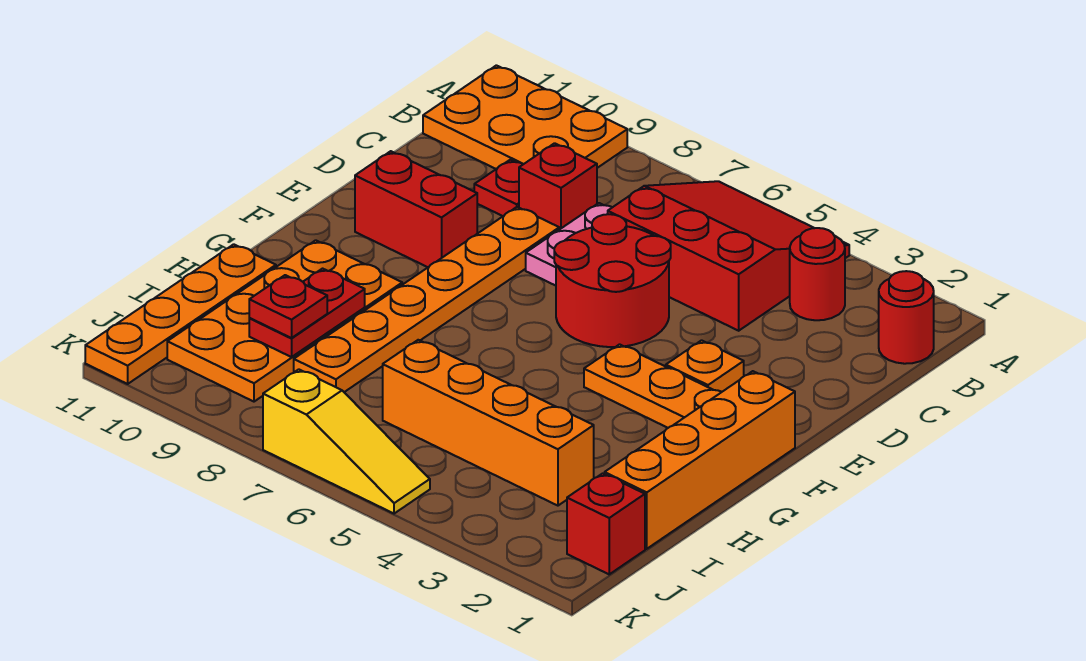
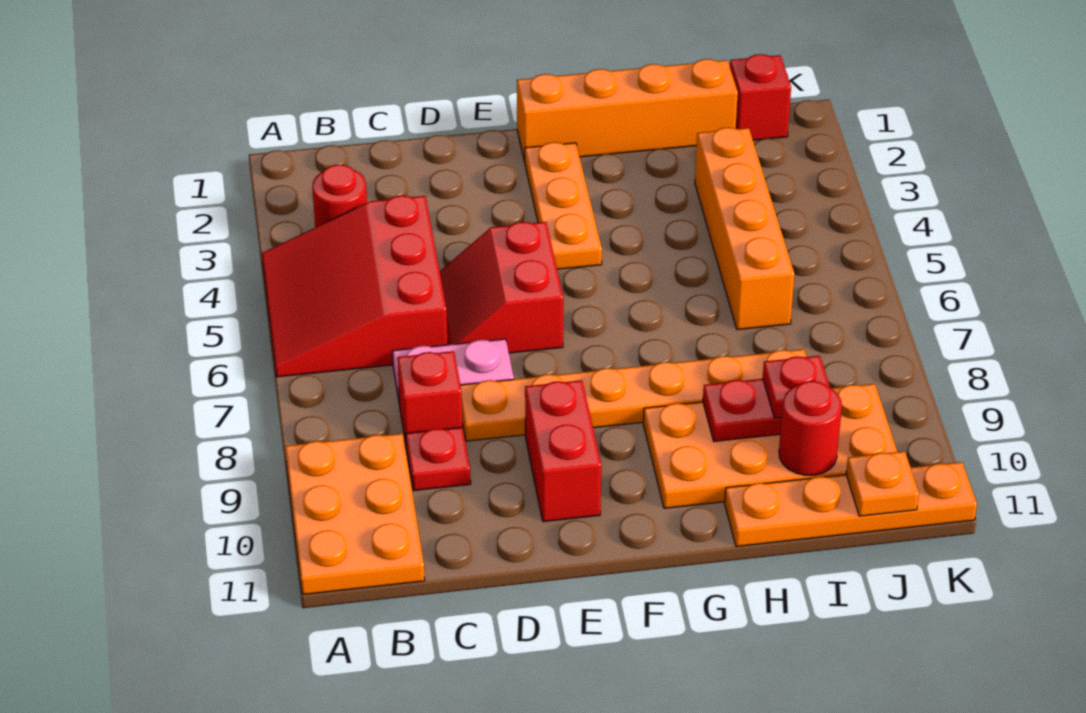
red 1x1 round brick [879,271,934,364] -> red 1x1 round brick moved to [779,381,842,475]
red 2x2 round brick [554,214,671,347] -> red 2x2 slope [440,222,563,353]
orange 1x1 plate [666,340,744,392] -> orange 1x1 plate moved to [846,451,919,516]
yellow 1x3 slope [263,369,430,514] -> none

